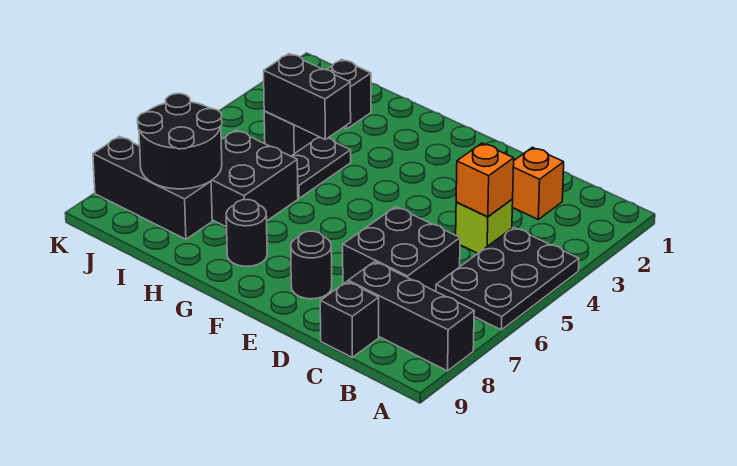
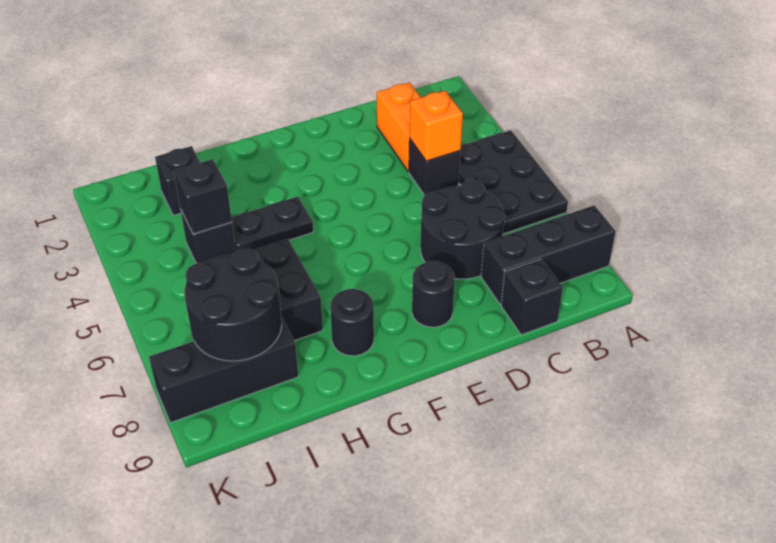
orange 1x1 brick [512,147,564,219] -> orange 1x2 brick [377,83,421,172]
lime 1x1 brick [456,199,513,253] -> black 1x1 brick [409,139,461,195]
black 2x2 brick [343,207,460,291] -> black 2x2 round brick [420,180,505,279]
black 1x2 plate [292,137,351,198] -> black 1x2 plate turned to [231,197,313,251]
black 1x2 brick [264,54,351,139] -> black 1x1 brick [174,159,232,234]

